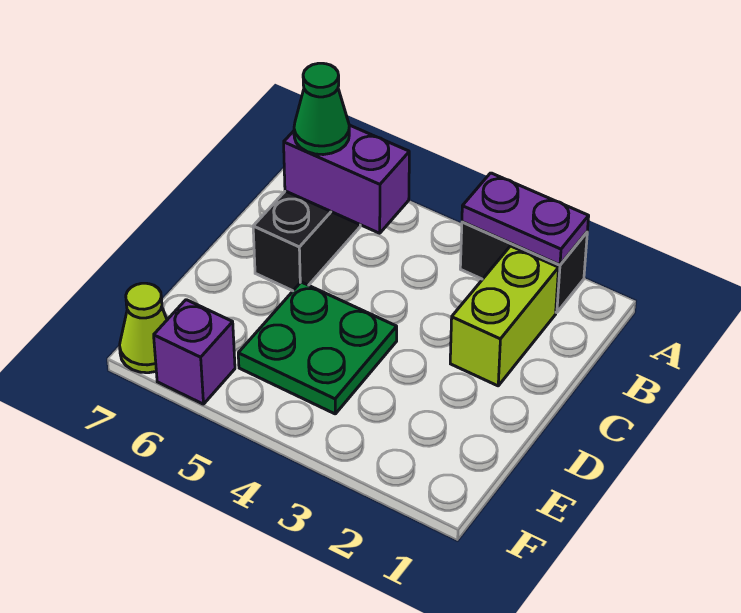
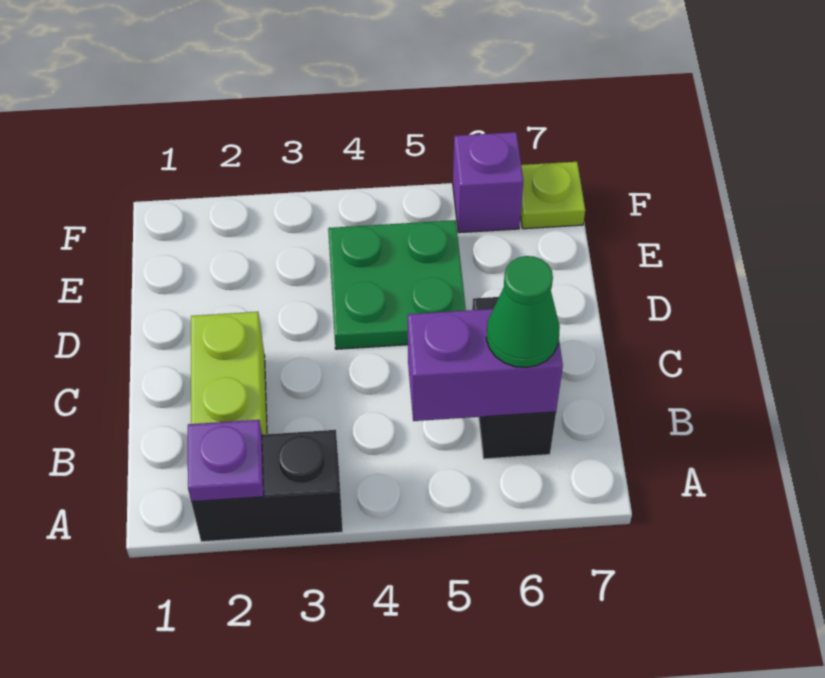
purple 1x2 plate [462,173,589,265] -> purple 1x1 plate [188,420,264,502]
lime 1x1 cone [120,283,167,373] -> lime 1x1 plate [520,162,585,229]

